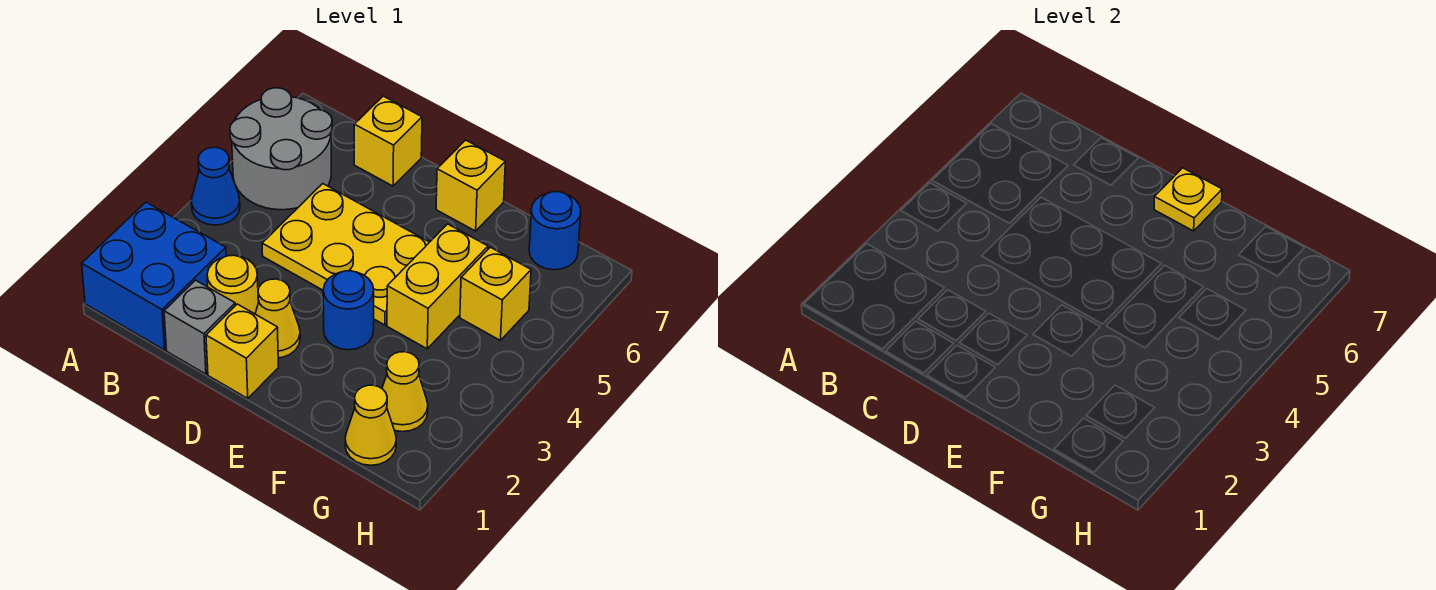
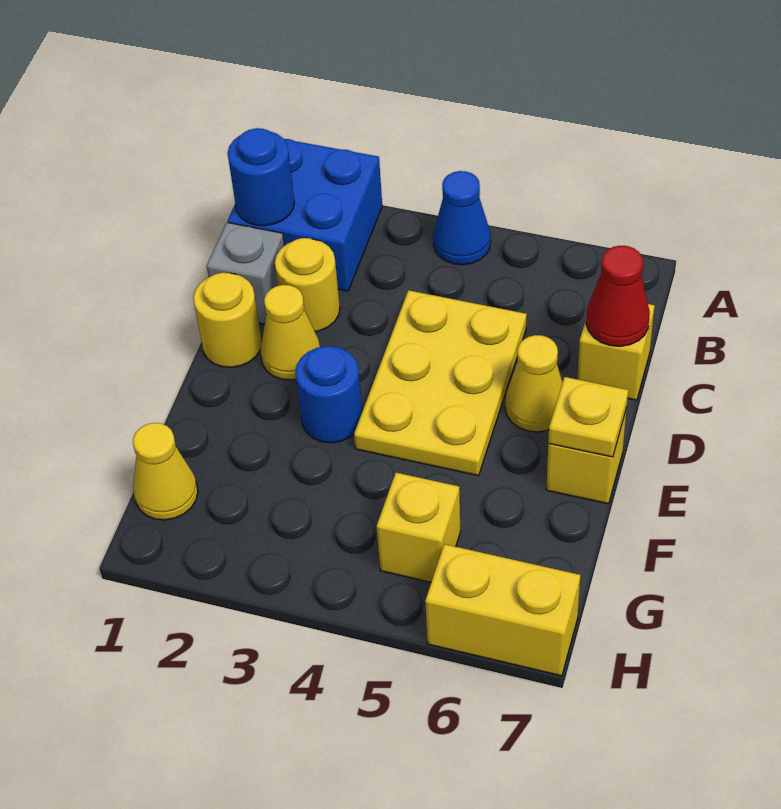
grey 2x2 round brick [230,88,332,210] -> none
none -> red 1x1 cone [586,246,650,346]
yellow 1x1 brick [206,304,278,399] -> yellow 1x1 round brick [193,273,262,367]
yellow 1x2 brick [387,224,488,349] -> yellow 1x2 brick moved to [425,544,580,676]
yellow 1x1 cone [382,352,428,432] -> yellow 1x1 cone moved to [505,335,563,432]
blue 1x1 round brick [529,192,581,270] -> blue 1x1 round brick moved to [228,128,295,226]

